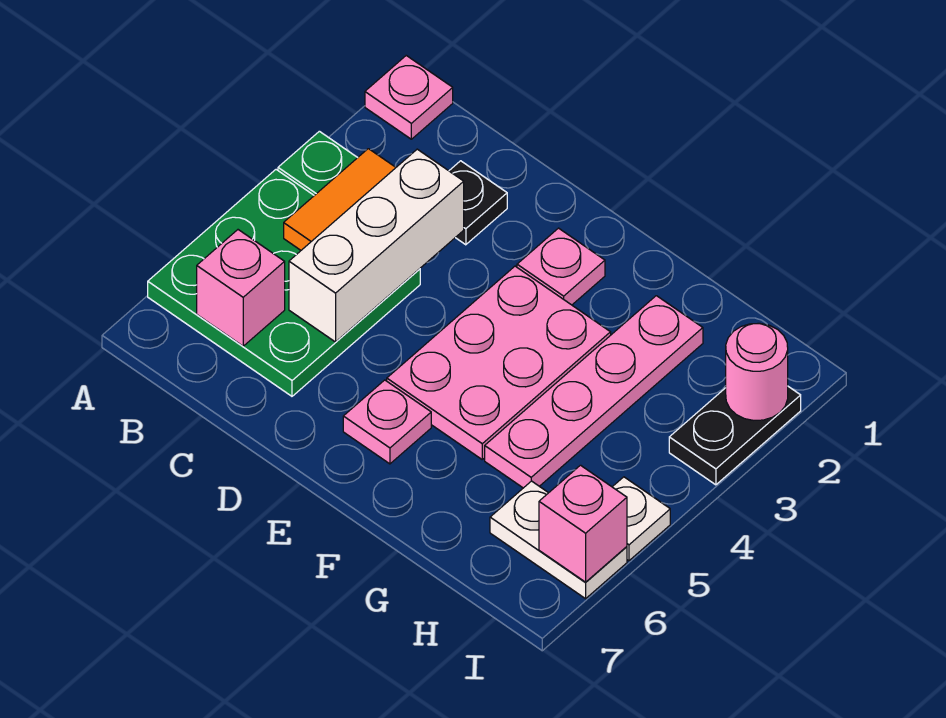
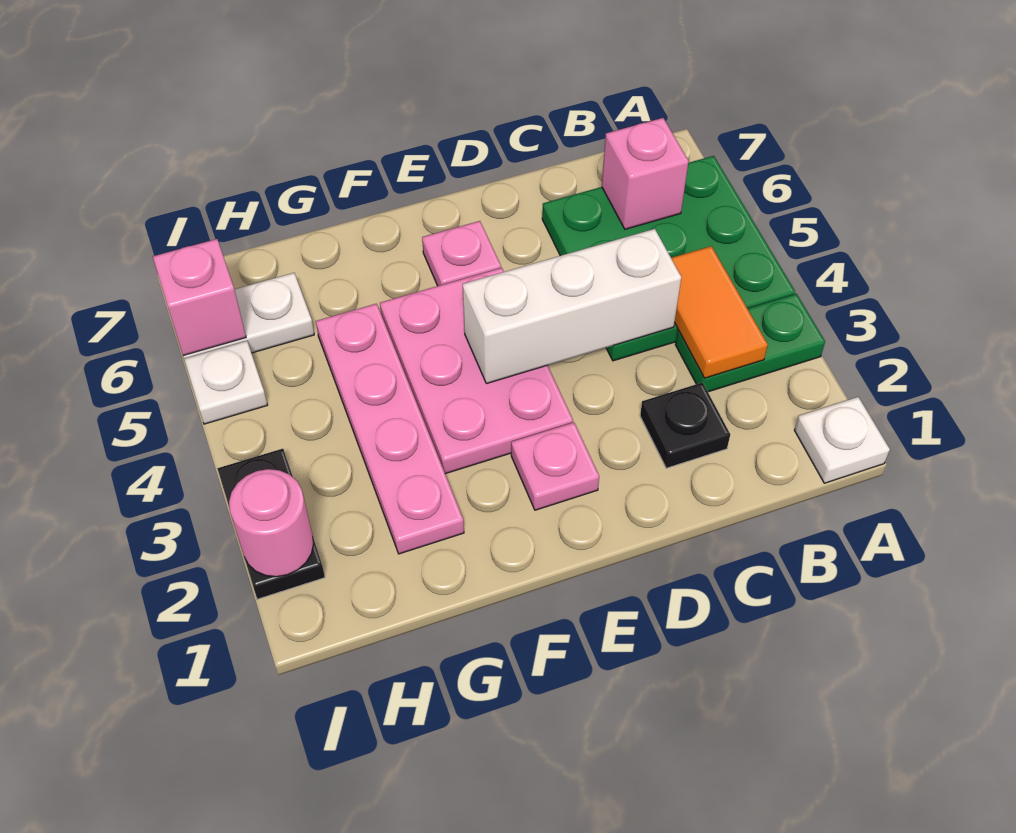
pink 1x1 plate [365,56,453,139] -> white 1x1 plate [794,397,890,483]
white 1x3 brick [289,149,464,342] -> white 1x3 brick turned to [463,229,681,384]

